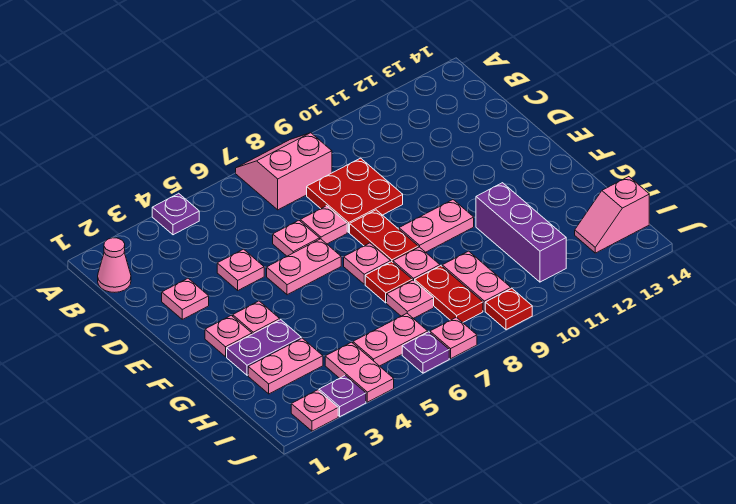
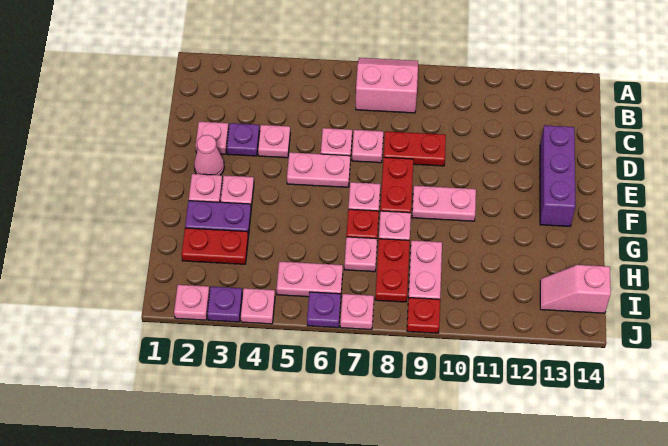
purple 1x1 plate [152,193,199,235] -> purple 1x1 plate moved to [227,123,260,156]
pink 1x1 cone [98,238,131,292] -> pink 1x1 cone moved to [194,135,224,175]
red 2x2 plate [307,158,403,232] -> red 1x2 plate [384,131,446,166]
purple 1x3 brick [476,183,566,282] -> purple 1x3 brick moved to [540,125,576,226]
pink 1x2 plate [248,338,323,394] -> red 1x2 plate [181,228,248,264]
pink 1x2 plate [325,342,394,402] -> pink 1x1 plate [240,288,275,324]

